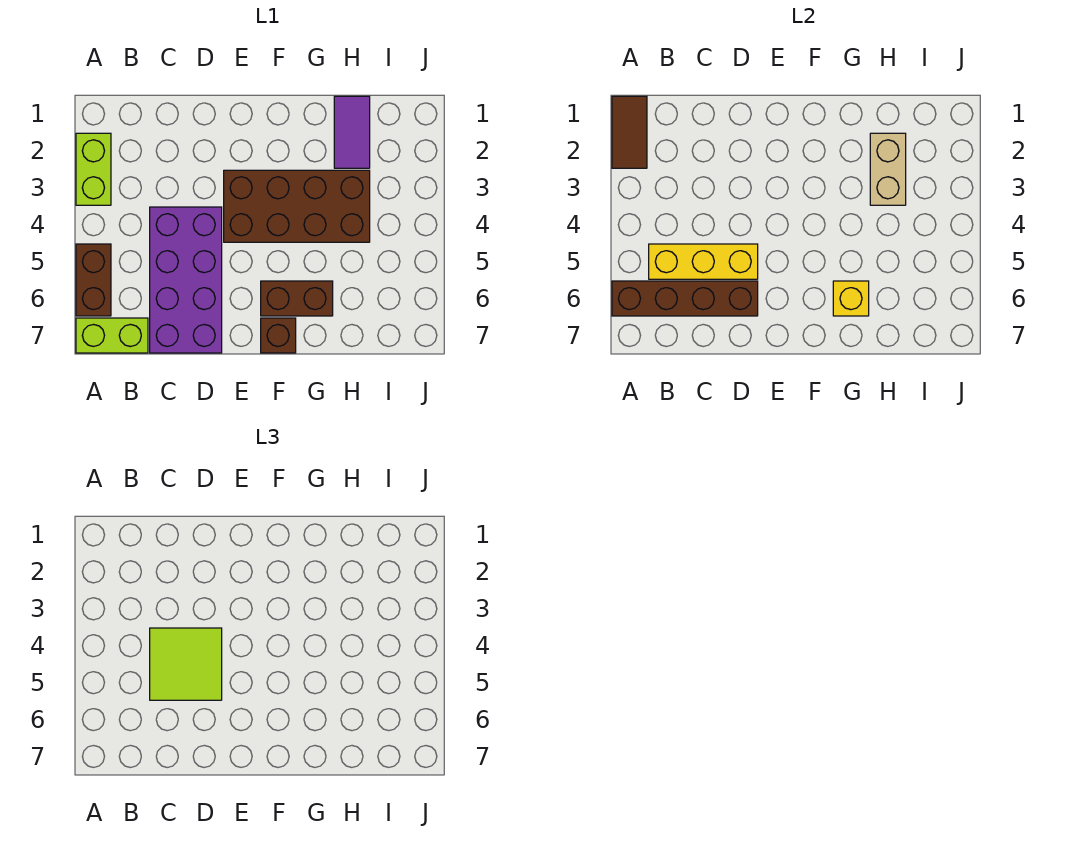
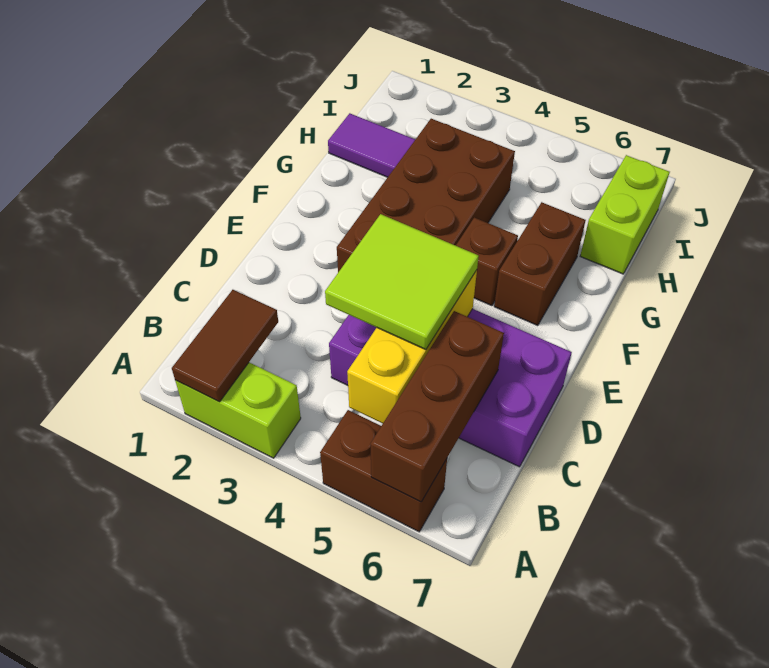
brown 1x2 tile [612,96,647,168] -> brown 1x2 tile turned to [172,290,278,402]
brown 1x4 brick [612,281,758,316] -> brown 1x3 brick [371,311,504,502]
lime 1x2 brick [76,318,148,353] -> lime 1x2 brick moved to [580,155,670,274]
brown 1x1 brick [261,318,296,353] -> brown 1x1 brick moved to [456,218,518,306]
yellow 1x1 brick [833,281,869,316] -> none
tan 1x2 brick [870,133,906,205] -> none

